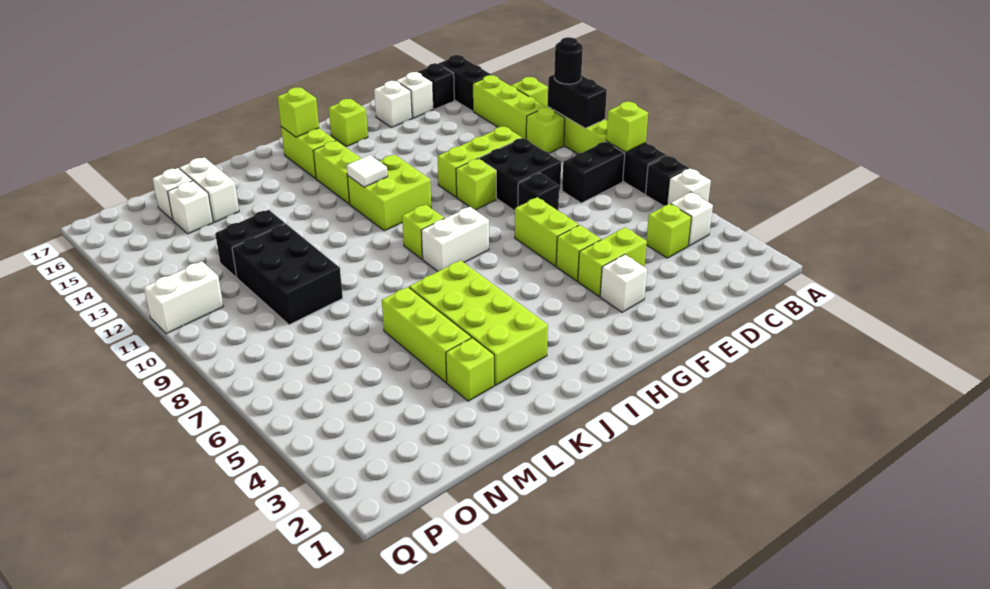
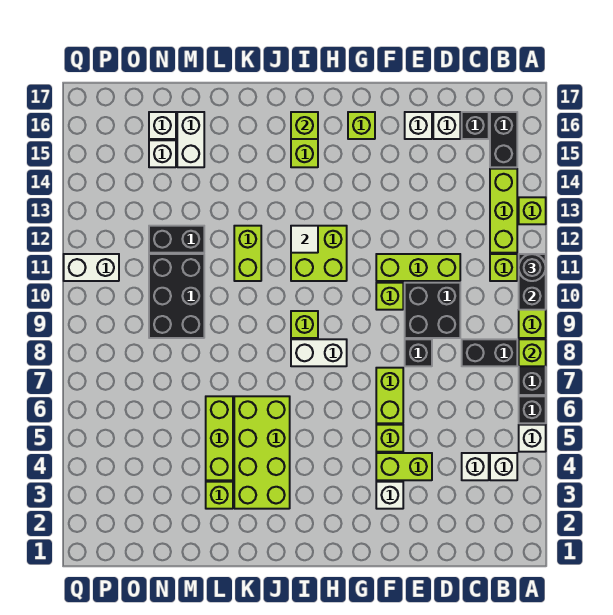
lime 1x1 brick [646,204,691,258] -> white 1x1 brick [462,453,489,480]
lime 1x2 brick [313,141,361,204] -> lime 1x2 brick moved to [234,226,261,281]

